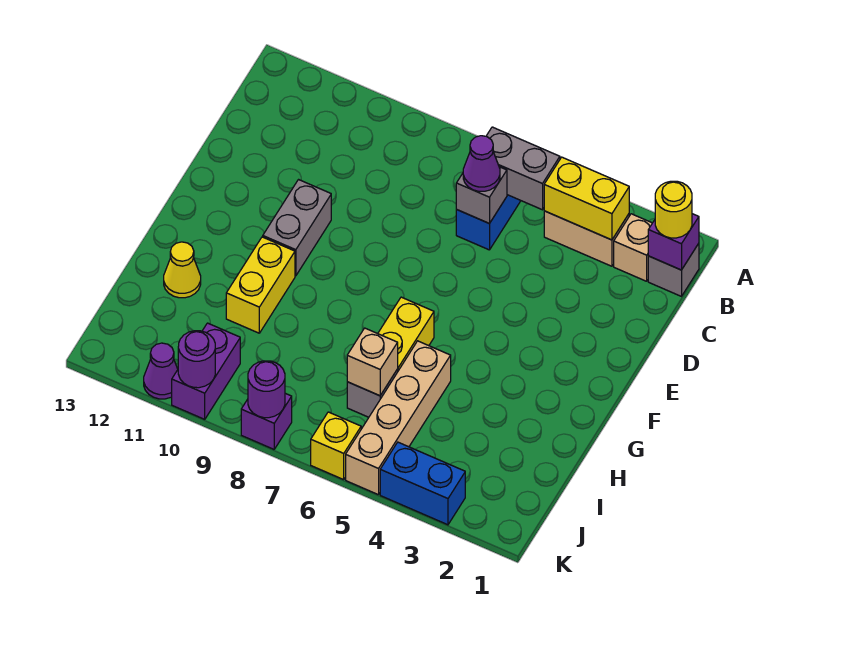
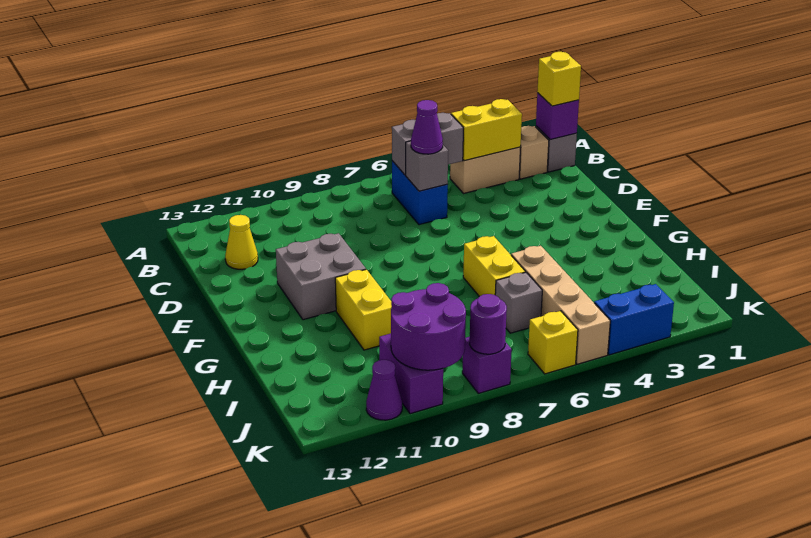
yellow 1x1 round brick [655,181,692,238] -> yellow 1x1 brick [537,52,581,106]
grey 1x2 brick [263,180,331,276] -> grey 2x2 brick [276,233,366,320]
yellow 1x1 cone [164,242,201,298] -> yellow 1x1 cone moved to [225,215,258,269]
tan 1x1 brick [347,328,398,396] -> none
purple 1x1 round brick [178,331,215,388] -> purple 2x2 round brick [391,283,466,370]

